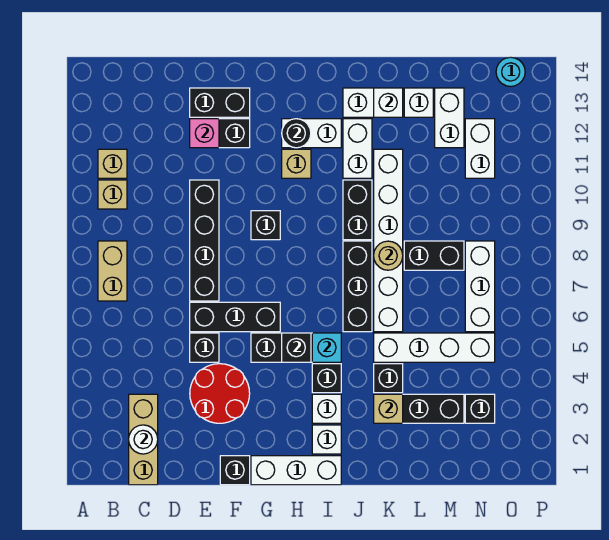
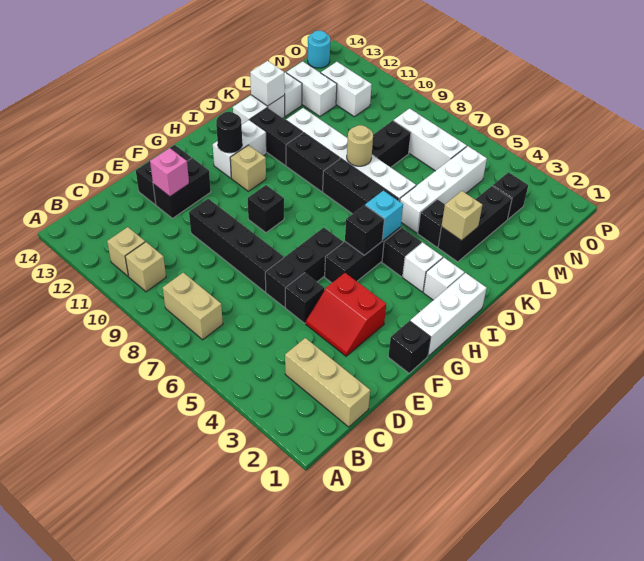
white 1x1 round brick [129,425,158,454] -> none
red 2x2 round brick [190,364,250,423] -> red 2x2 slope [306,273,386,356]
white 1x2 brick [343,119,372,178] -> black 1x2 brick [250,108,302,165]

